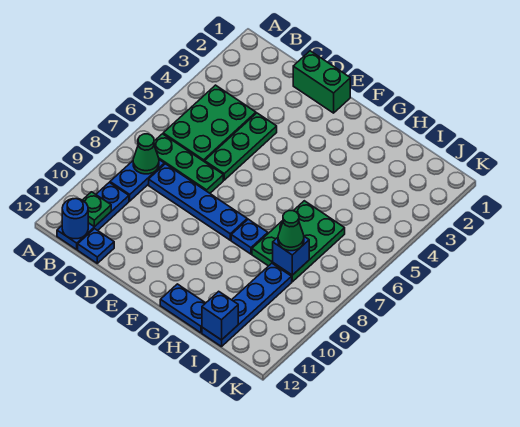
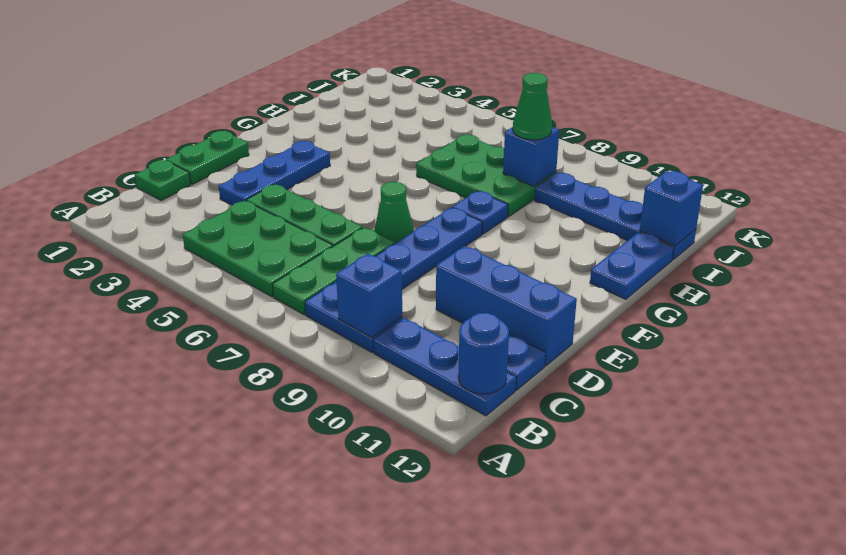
green 1x1 cone [133,134,159,174] -> green 1x1 cone moved to [374,182,414,244]
none -> blue 1x1 brick [336,254,402,338]
green 1x1 plate [83,192,111,227] -> green 1x1 plate moved to [135,160,191,201]
green 1x2 brick [293,51,350,113] -> green 1x2 plate [166,131,249,185]
none -> blue 1x3 plate [219,141,330,205]
none -> blue 1x3 brick [436,246,577,366]

